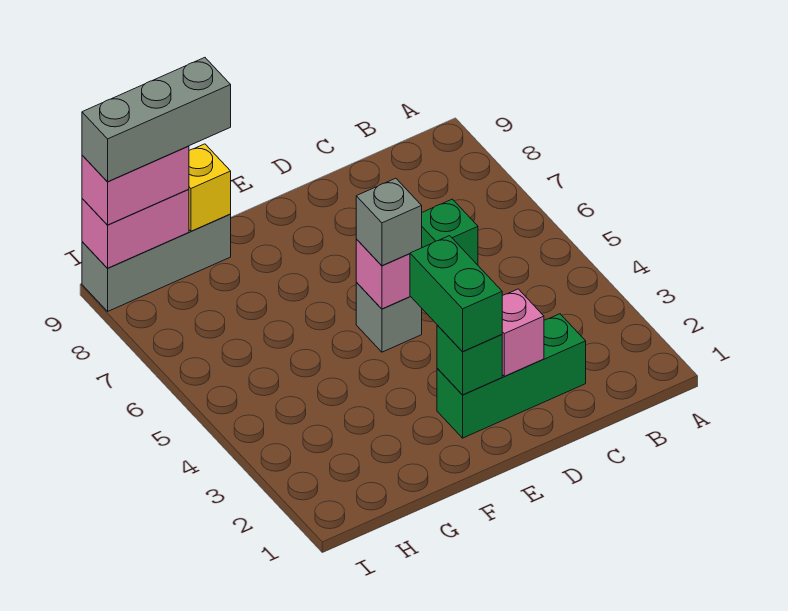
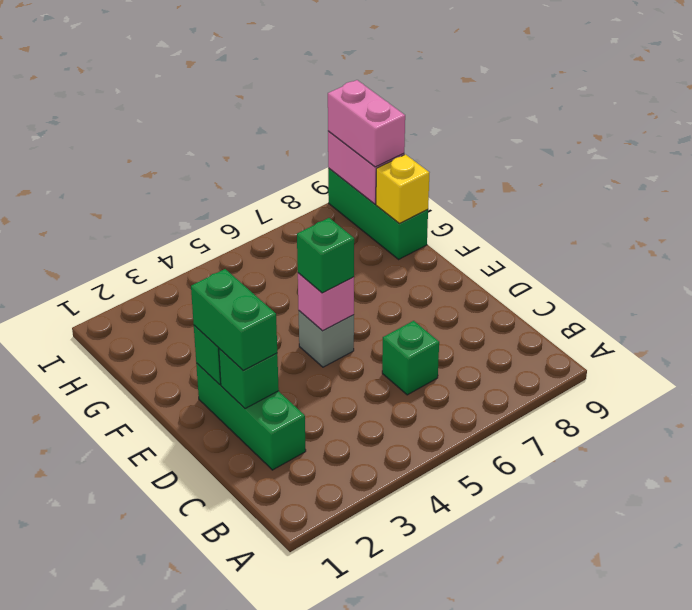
pink 1x1 brick [502,289,544,376] -> green 1x1 brick [219,349,279,409]
green 1x2 brick [410,236,502,352] -> green 1x2 brick turned to [191,269,277,371]
grey 1x1 brick [356,178,422,266] -> green 1x1 brick [297,218,354,293]
grey 1x3 brick [82,215,231,311] -> green 1x3 brick [328,168,428,259]
grey 1x3 brick [82,58,231,182] -> none

